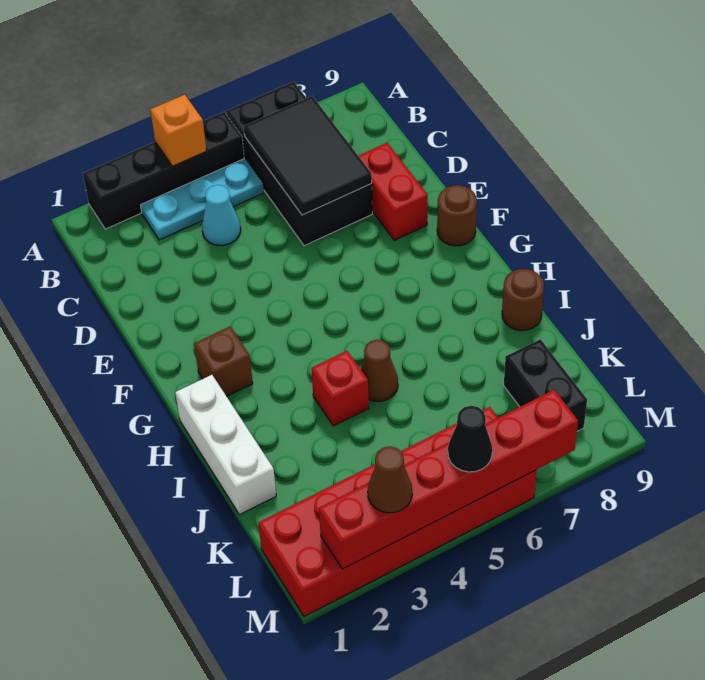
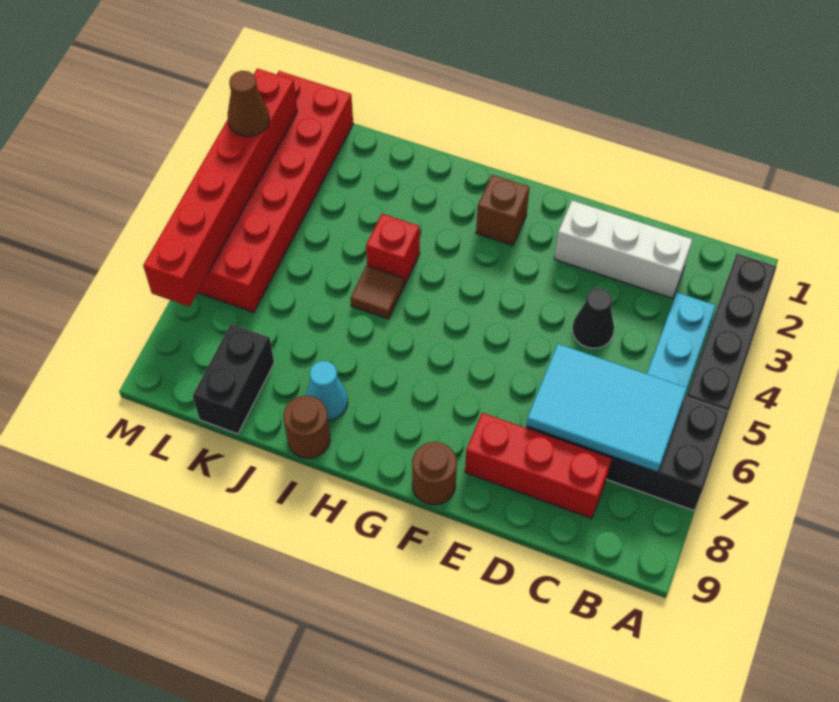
orange 1x1 brick [150,95,206,166] -> none
black 2x3 tile [244,96,372,215] -> cyan 2x3 tile [526,344,687,472]
cyan 1x1 cone [202,185,241,245] -> cyan 1x1 cone moved to [306,361,348,421]
red 1x2 brick [359,143,428,240] -> red 1x3 brick [465,413,612,519]
white 1x3 brick [175,375,276,515] -> white 1x3 brick moved to [554,201,693,298]
brown 1x1 cone [361,340,398,401] -> brown 1x1 tile [351,266,404,319]
black 1x2 brick [504,339,587,431] -> black 1x2 brick turned to [193,324,274,434]
black 1x1 cone [448,406,492,472] -> black 1x1 cone moved to [572,288,614,348]

